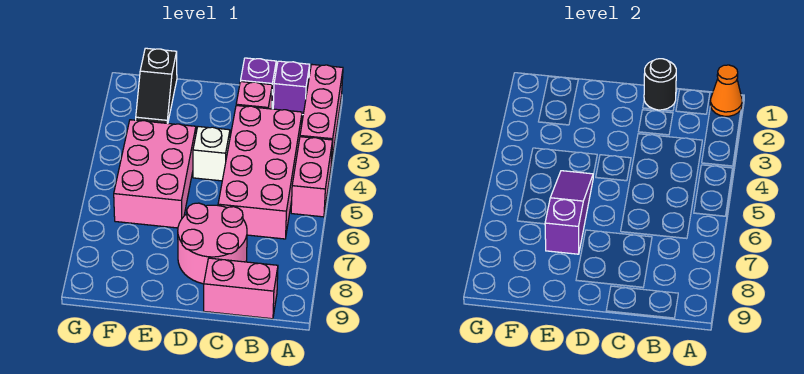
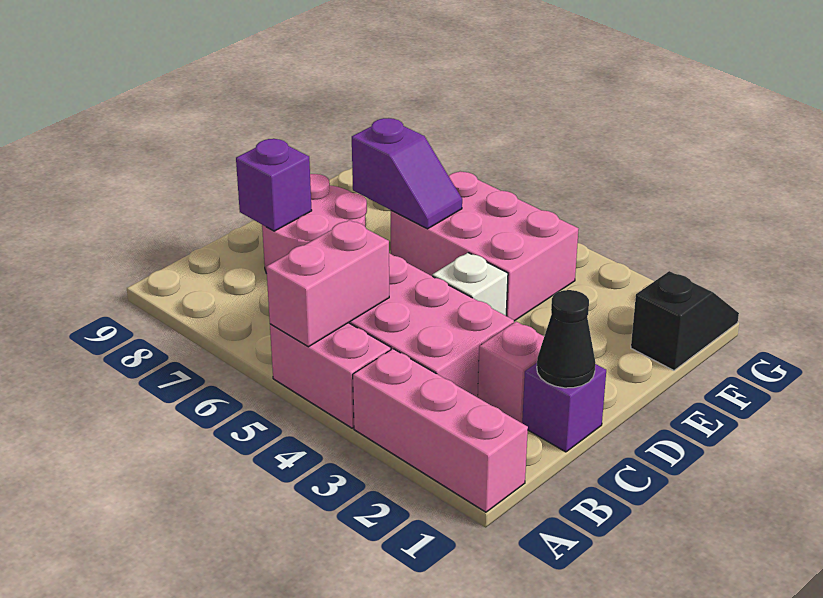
orange 1x1 cone [710,65,742,116] -> none
purple 1x1 brick [273,61,310,115] -> purple 1x1 brick moved to [236,139,312,231]
pink 1x2 brick [204,258,278,319] -> pink 1x2 brick moved to [266,220,389,347]
black 1x1 round brick [644,59,676,110] -> black 1x1 cone [537,290,596,388]
purple 1x3 slope [545,171,593,254] -> purple 1x2 slope [352,118,462,229]
black 1x2 slope [136,48,177,123] -> black 1x2 slope turned to [631,271,739,370]

